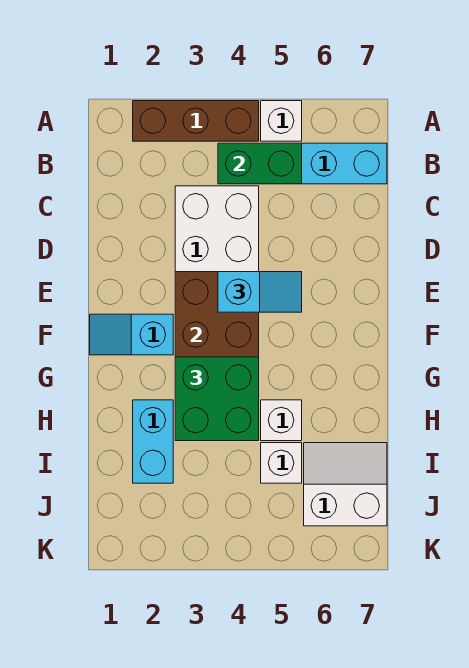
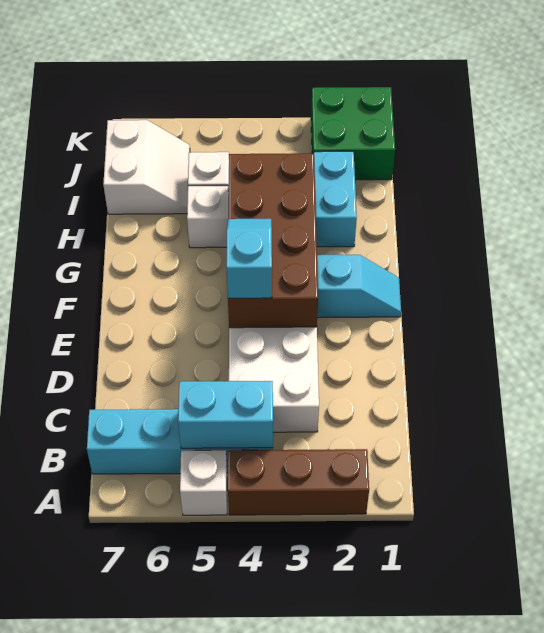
green 1x2 brick [218,143,302,184] -> cyan 1x2 brick [178,381,273,448]
cyan 1x2 slope [218,272,302,312] -> cyan 1x2 slope turned to [226,219,272,298]
green 2x2 brick [175,357,259,441] -> green 2x2 brick moved to [311,87,395,180]
white 2x2 slope [304,443,387,526] -> white 2x2 slope turned to [103,120,190,214]

